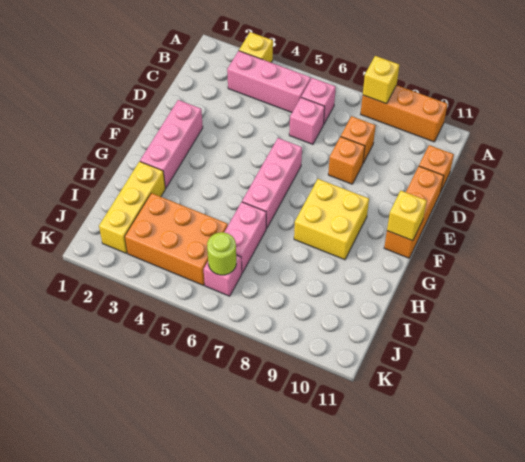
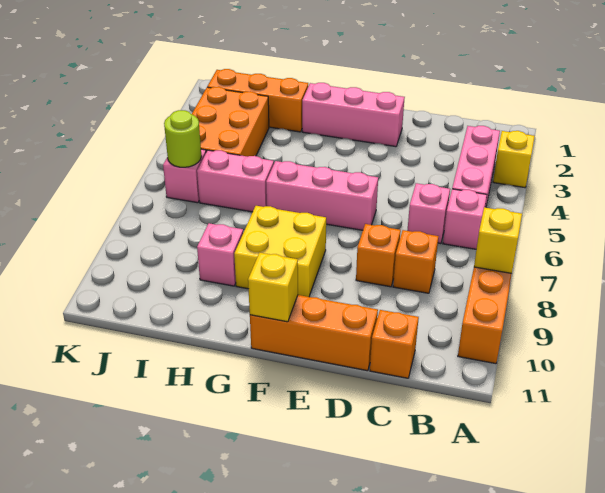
yellow 1x3 brick [99,162,165,253] -> orange 1x3 brick [207,69,308,132]
none -> pink 1x1 brick [197,223,243,286]

